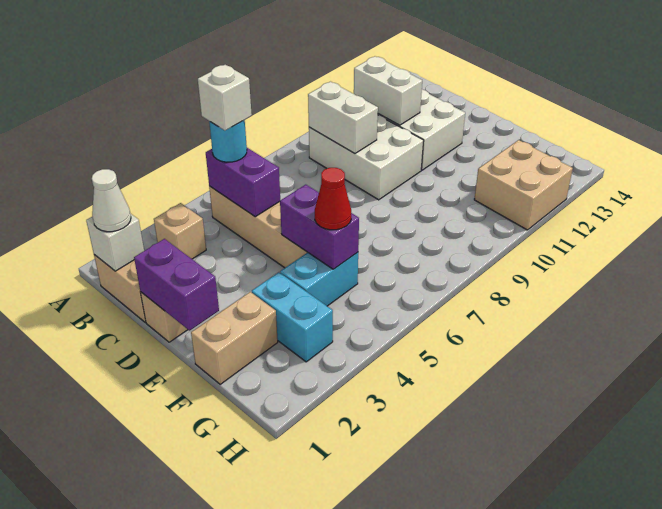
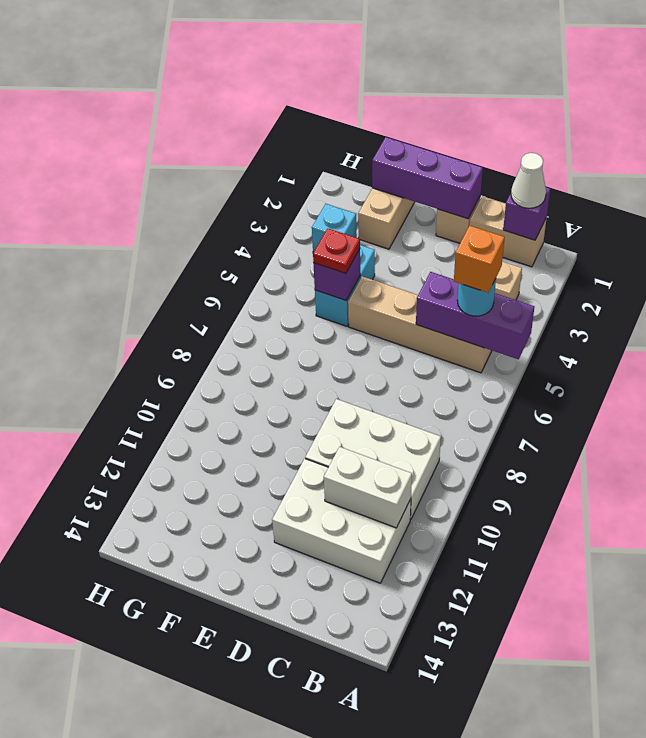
white 1x1 brick [86,213,144,271] -> purple 1x1 brick [503,187,550,240]
purple 1x2 brick [206,148,280,217] -> purple 1x3 brick [416,272,534,359]
white 1x1 brick [198,65,252,130] -> orange 1x1 brick [454,225,505,293]
white 1x2 brick [308,82,378,154] -> none
purple 1x2 brick [134,239,219,331] -> purple 1x3 brick [372,137,483,219]
purple 1x2 brick [280,185,359,269] -> purple 1x1 brick [313,249,360,301]
cyan 1x2 brick [252,272,333,362] -> cyan 1x1 brick [312,204,357,253]
red 1x1 cone [315,168,351,230] -> red 1x1 plate [313,228,360,274]
tan 2x2 brick [474,140,573,230] -> none

